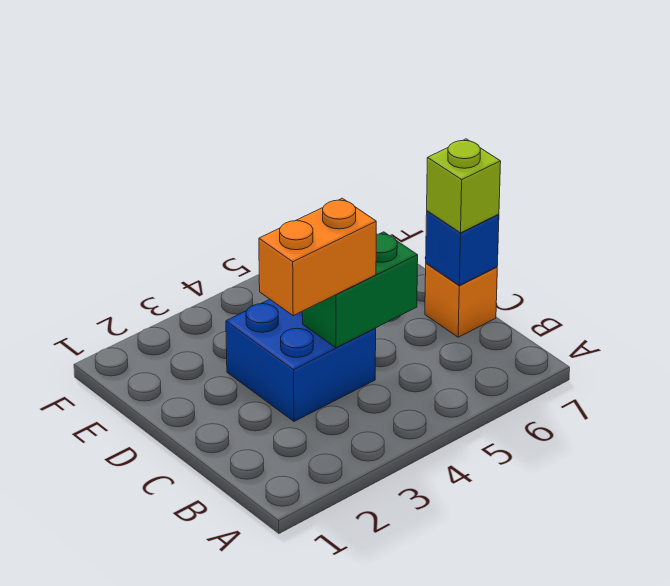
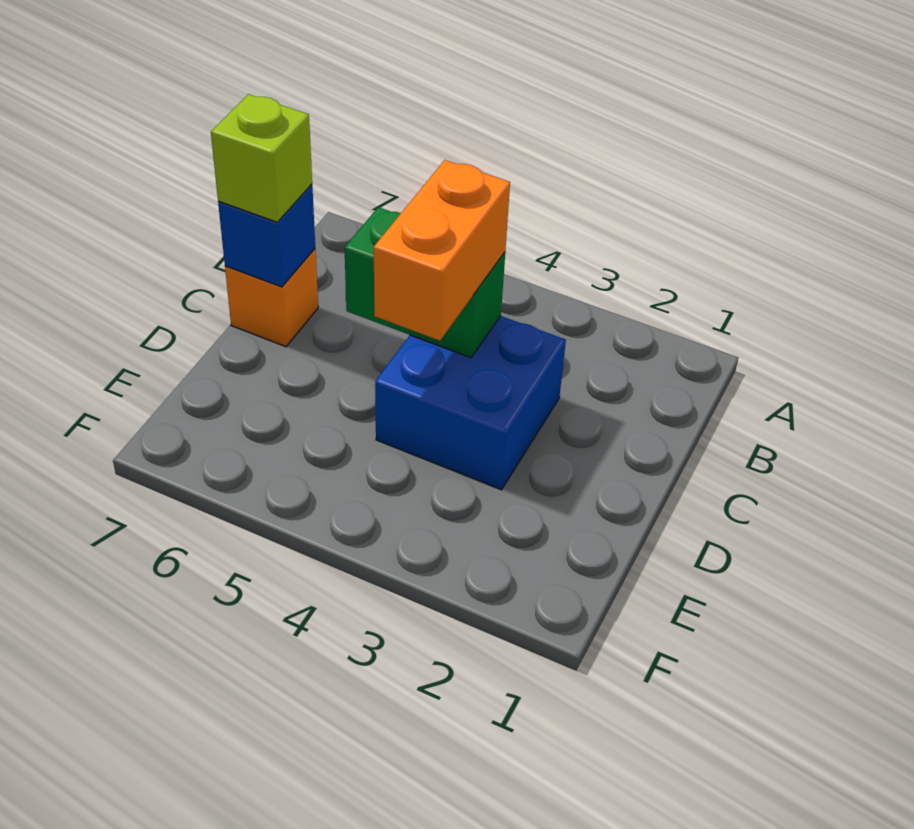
orange 1x2 brick [259,198,376,316] -> orange 1x2 brick turned to [374,160,510,341]

